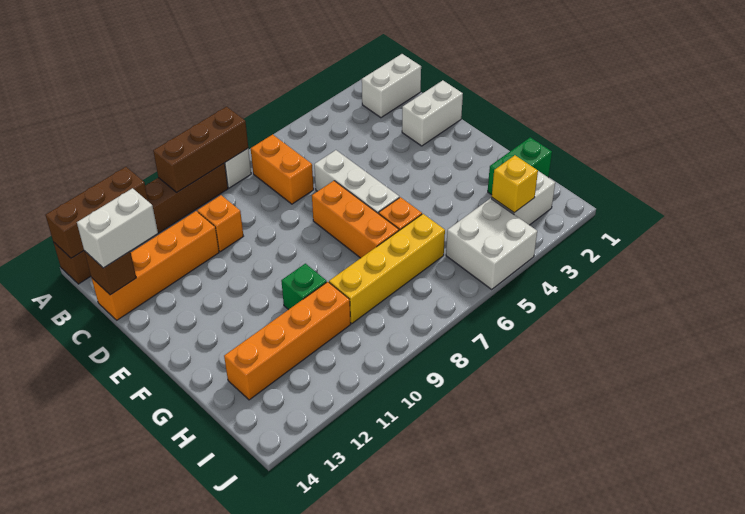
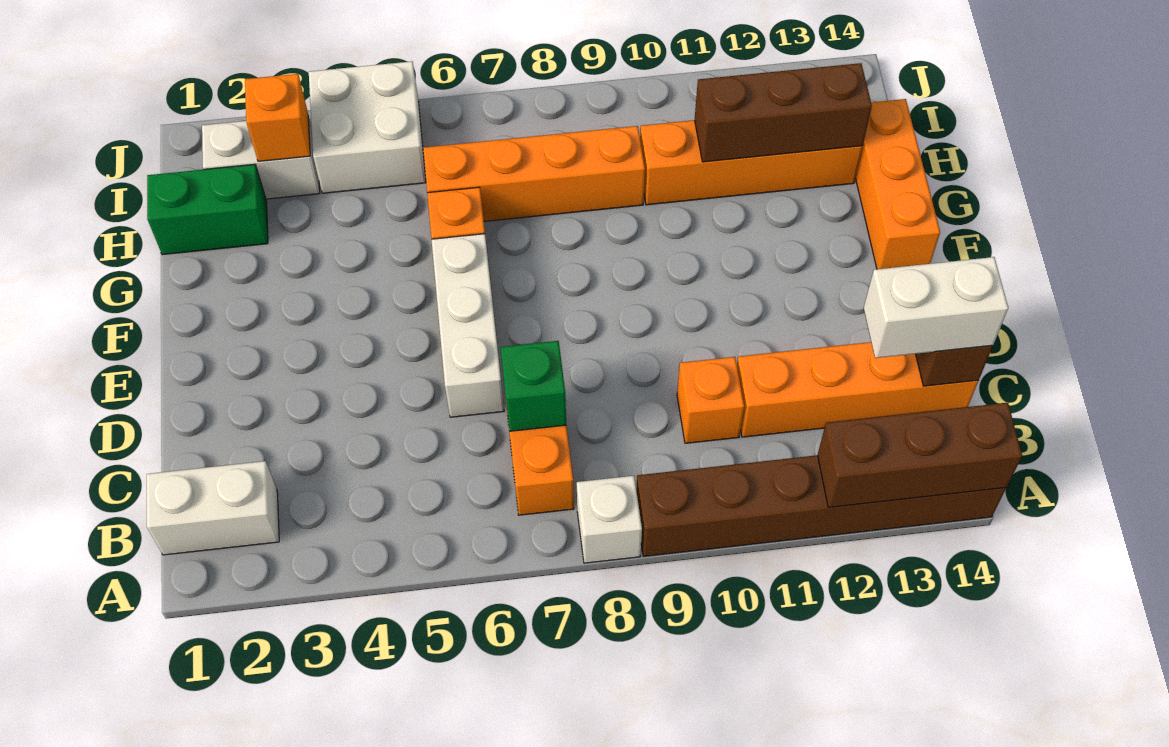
brown 1x3 brick [153,107,248,193] -> brown 1x3 brick moved to [695,63,872,162]
white 1x2 brick [402,80,463,146] -> none
orange 1x3 brick [312,181,399,258] -> orange 1x3 brick moved to [855,99,940,269]
green 1x1 brick [281,264,327,310] -> green 1x1 brick moved to [501,341,566,431]
yellow 1x4 brick [329,214,445,323] -> orange 1x4 brick [423,126,645,221]
yellow 1x1 brick [492,155,538,213] -> orange 1x1 brick [245,74,310,161]

